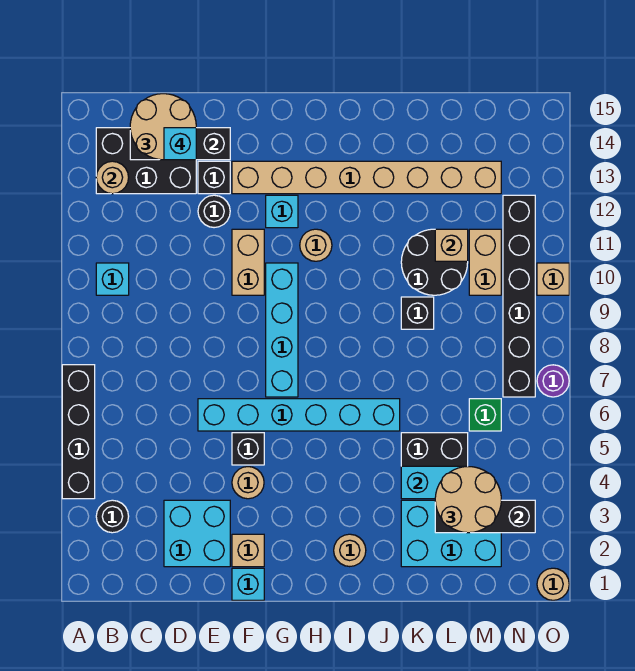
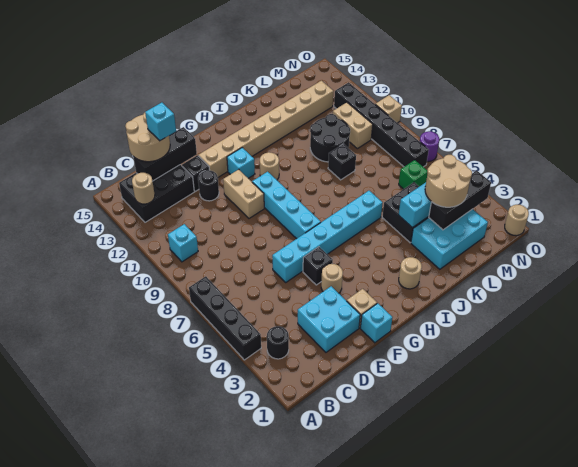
tan 1x1 brick [435,229,468,261] -> none

